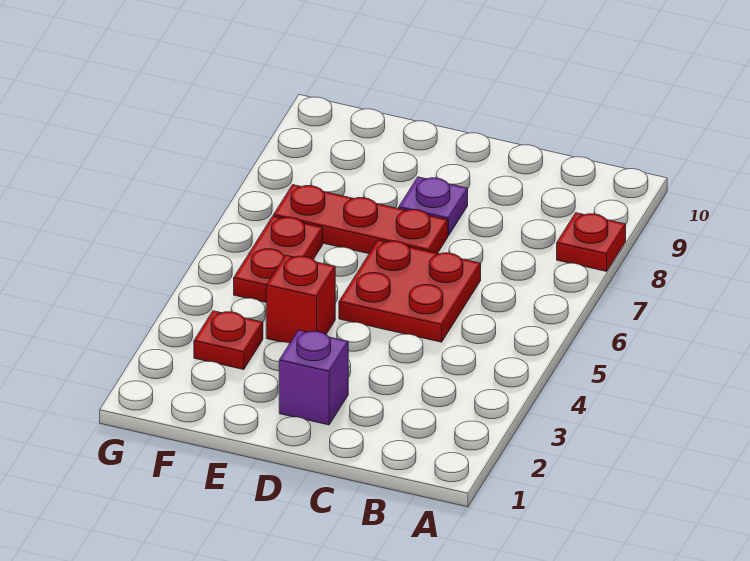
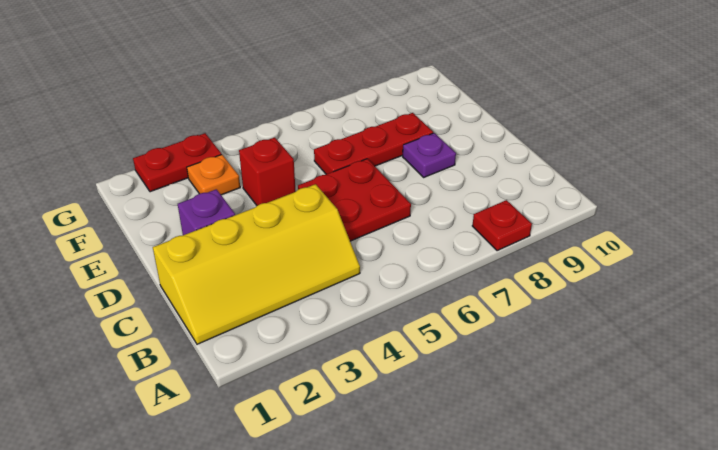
none -> yellow 2x4 slope [153,184,360,344]
red 1x3 plate [273,185,448,254] -> red 1x3 plate turned to [314,113,433,174]
red 1x1 plate [194,311,263,370] -> orange 1x1 plate [187,154,240,195]
red 1x2 plate [234,216,323,302] -> red 1x2 plate moved to [133,133,221,192]

